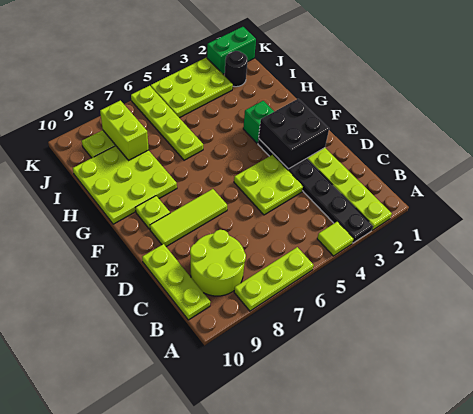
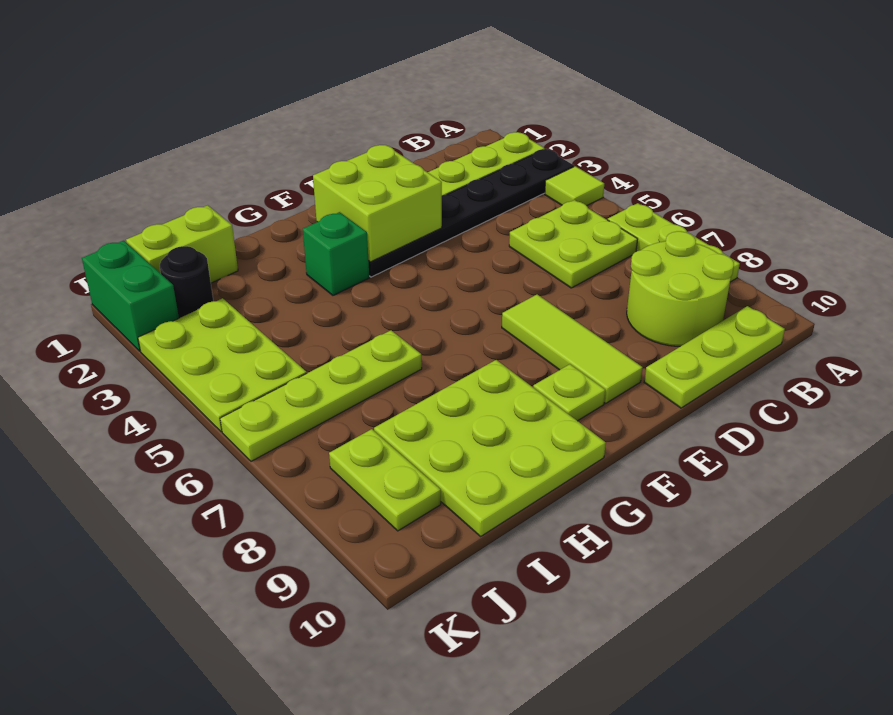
lime 2x2 plate [234,155,303,215] -> lime 2x2 plate moved to [509,200,638,288]
black 2x2 brick [259,99,329,169] -> lime 2x2 brick [313,145,442,262]
lime 1x2 brick [100,101,149,160] -> lime 1x2 brick moved to [126,205,238,283]

